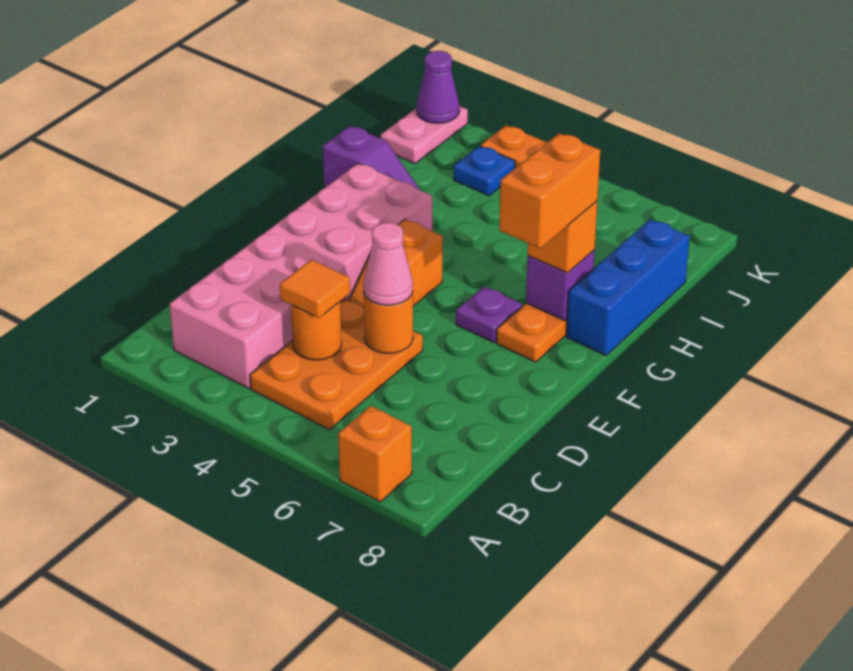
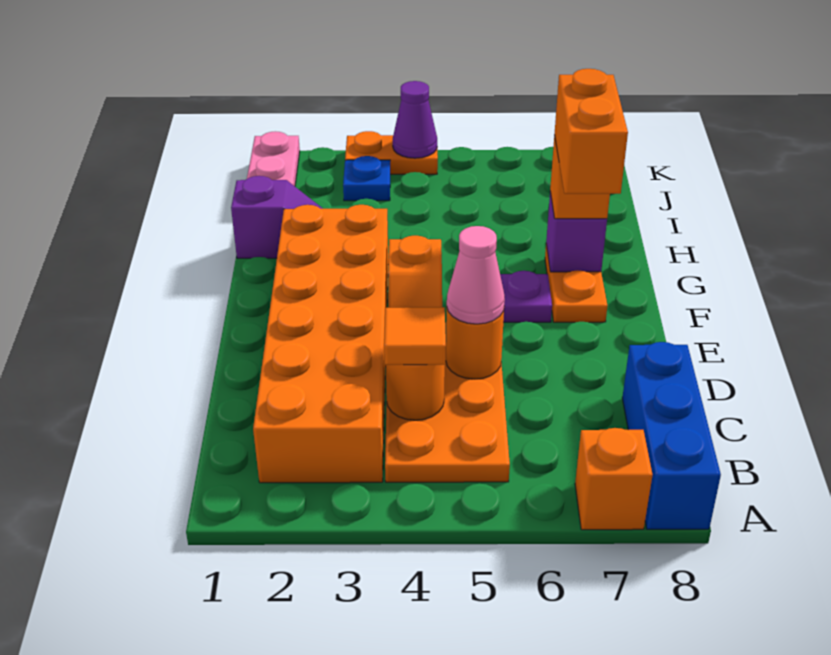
pink 2x6 brick [170,163,432,389] -> orange 2x6 brick [253,205,388,483]
blue 1x3 brick [567,219,690,355] -> blue 1x3 brick moved to [622,342,721,529]
purple 1x1 cone [417,51,459,123] -> purple 1x1 cone moved to [393,81,437,158]

